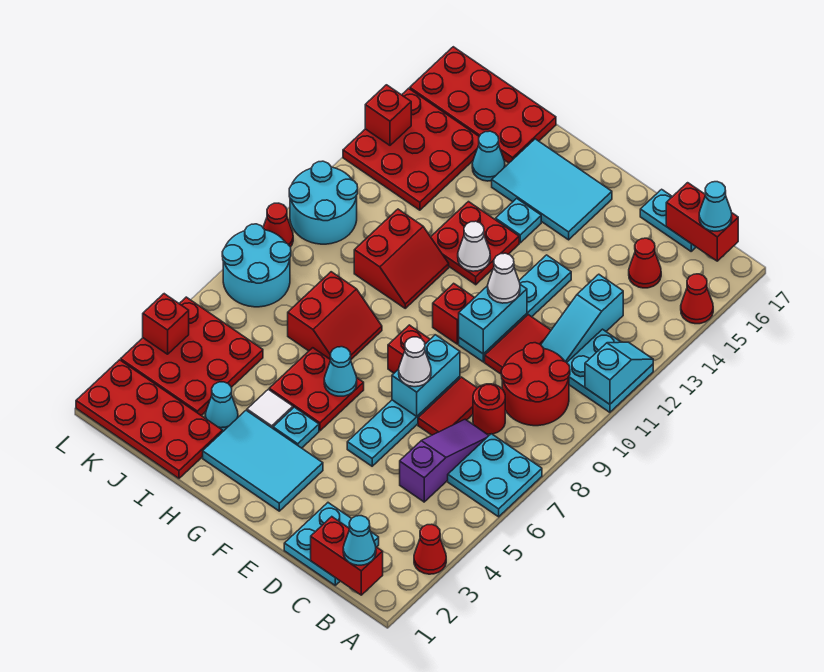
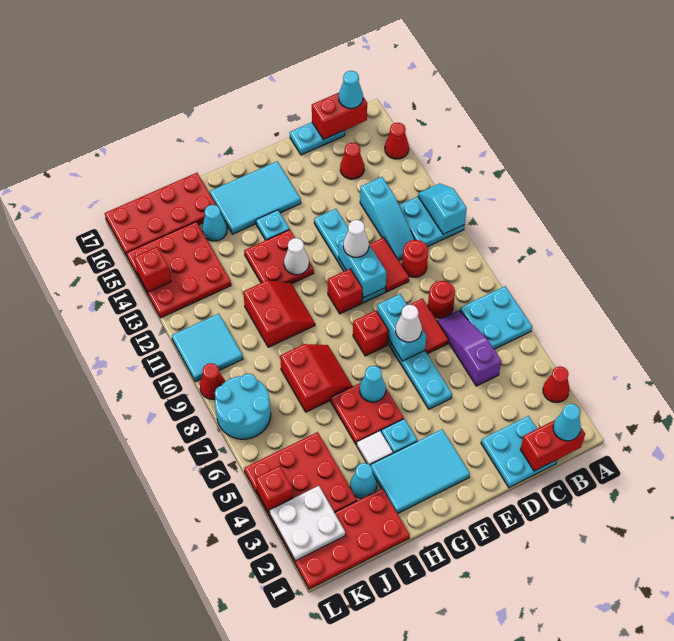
red 2x2 round brick [501,343,570,426] -> red 1x1 round brick [402,240,428,277]
none -> white 2x2 plate [269,486,345,561]
cyan 2x2 round brick [289,161,358,244] -> cyan 2x2 tile [172,314,243,382]

